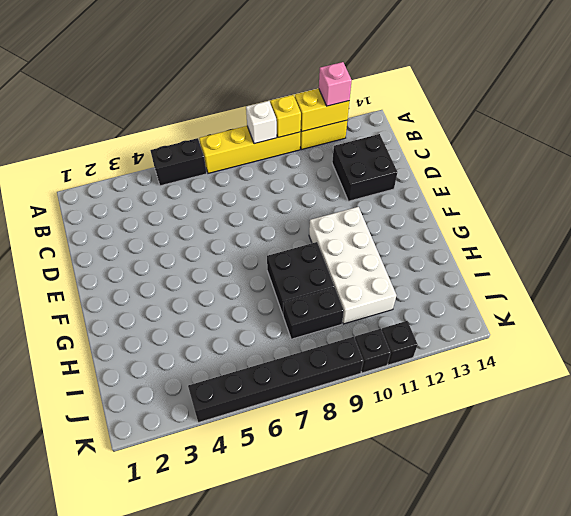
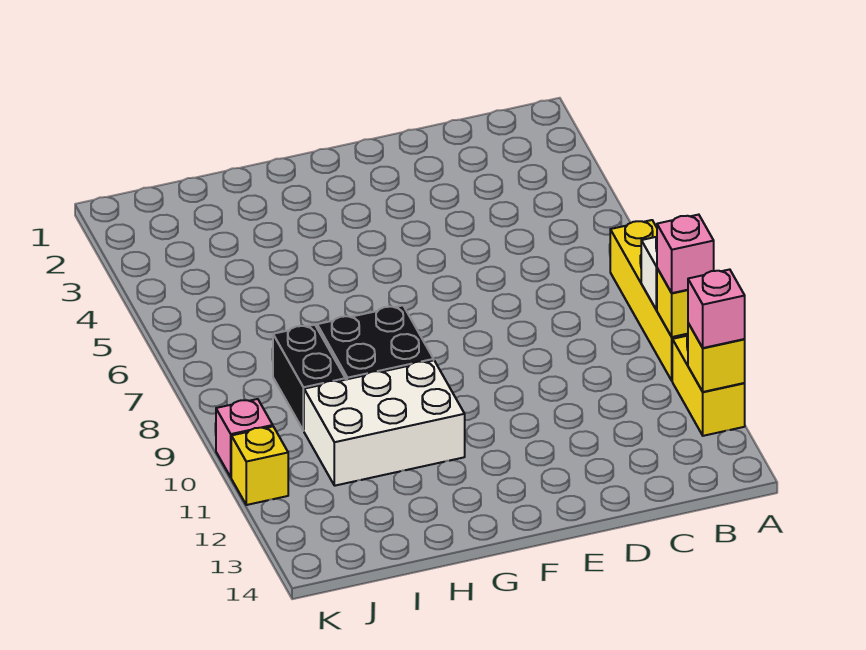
black 1x2 brick [150,138,207,186] -> none
none -> pink 1x1 brick [657,215,714,293]
yellow 1x2 brick [295,89,349,131] -> yellow 1x1 brick [688,323,745,392]
black 2x2 brick [332,134,397,201] -> none
white 2x4 brick [309,207,396,324] -> white 2x3 brick [304,360,465,486]
black 1x6 brick [188,337,363,423] -> none
black 1x1 brick [355,329,391,373] -> pink 1x1 brick [216,399,273,477]
black 1x1 brick [382,321,418,365] -> yellow 1x1 brick [231,427,288,505]

